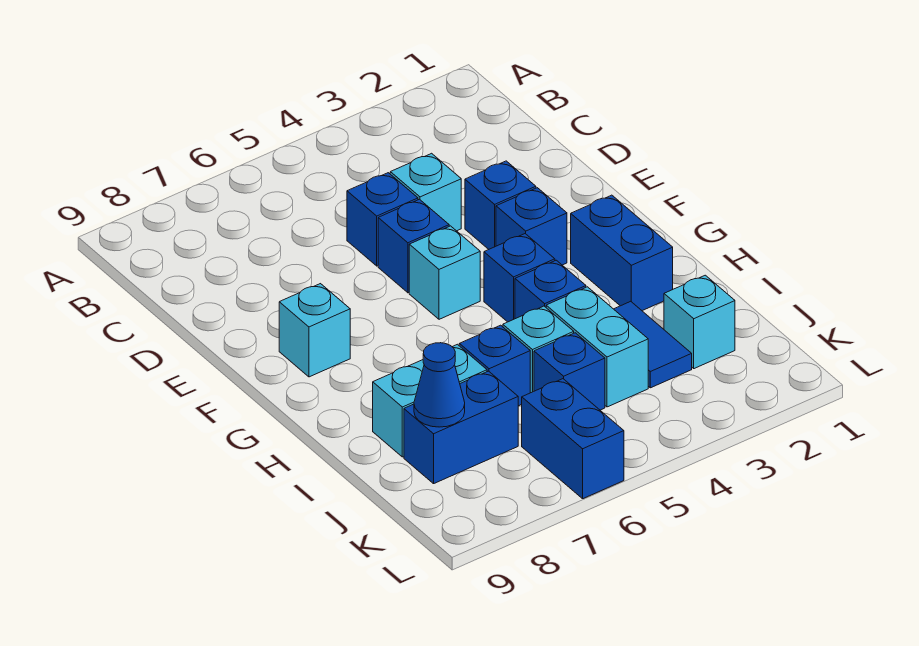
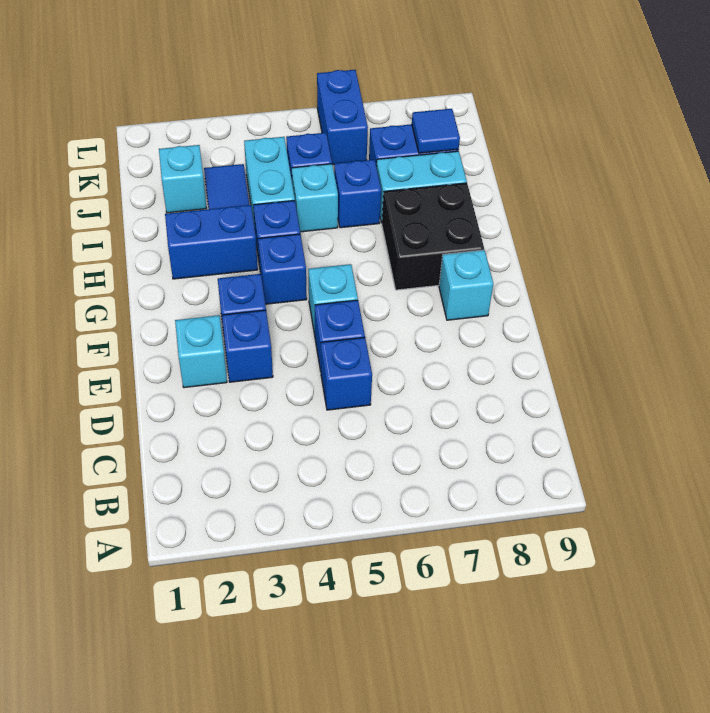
cyan 1x1 brick [390,153,461,231] -> cyan 1x1 brick moved to [175,315,227,388]
blue 1x2 brick [571,195,673,311] -> blue 1x2 brick turned to [165,205,258,279]
none -> black 2x2 brick [382,183,484,290]
blue 1x1 cone [414,343,465,427] -> blue 1x1 tile [412,109,460,153]

